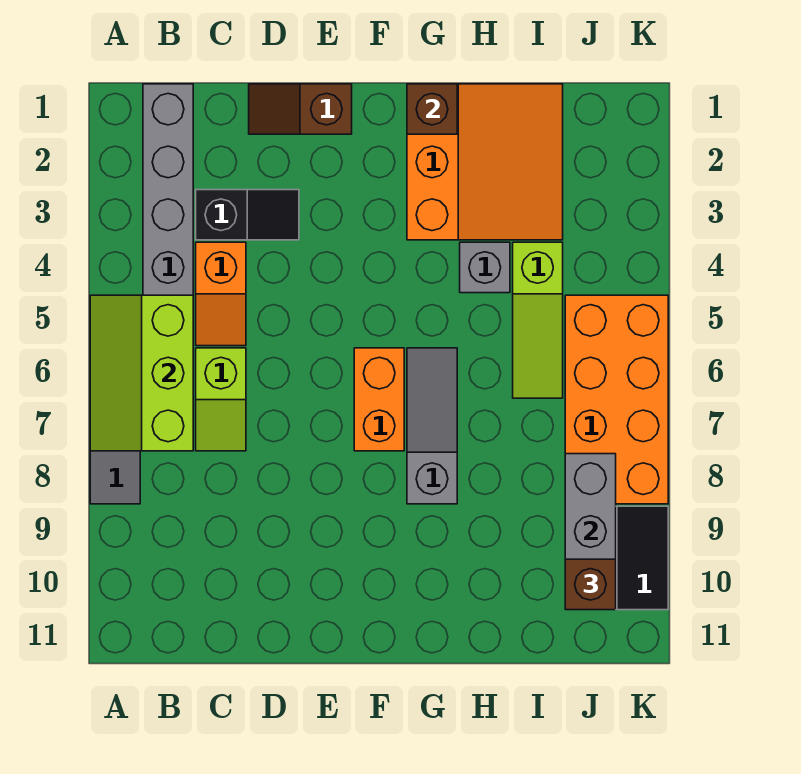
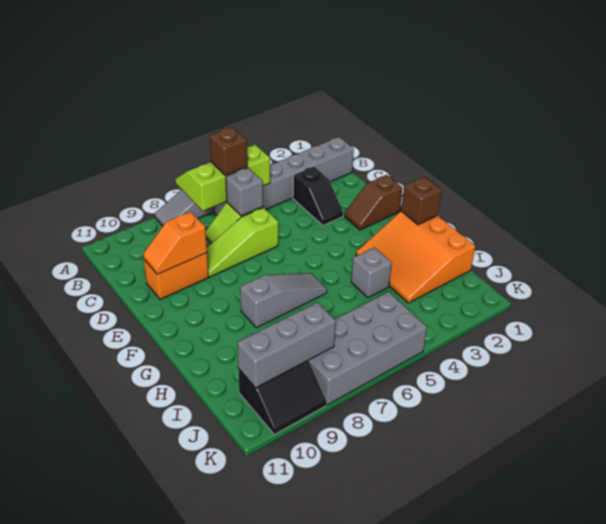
orange 1x2 slope [196,242,246,346] -> orange 1x2 slope moved to [143,212,207,274]
none -> grey 1x1 brick [226,168,263,216]
brown 1x2 slope [249,84,352,134] -> brown 1x2 slope turned to [345,175,402,230]
orange 1x2 brick [354,348,404,451] -> orange 1x2 brick moved to [144,253,208,299]
orange 3x3 slope [407,84,563,240] -> orange 3x3 slope turned to [356,211,475,303]
lime 1x3 slope [513,242,563,398] -> lime 1x3 slope moved to [207,208,278,277]
orange 2x4 brick [565,295,668,504] -> grey 2x4 brick [308,292,427,405]
brown 1x1 brick [565,559,616,610] -> brown 1x1 brick moved to [210,127,247,175]

